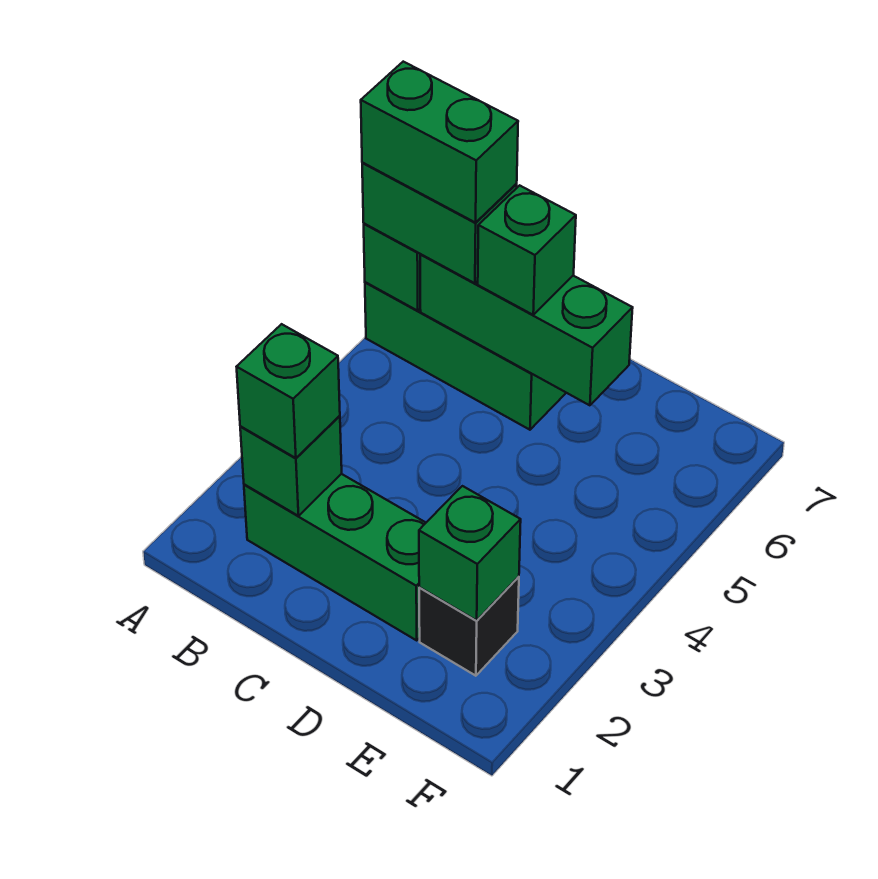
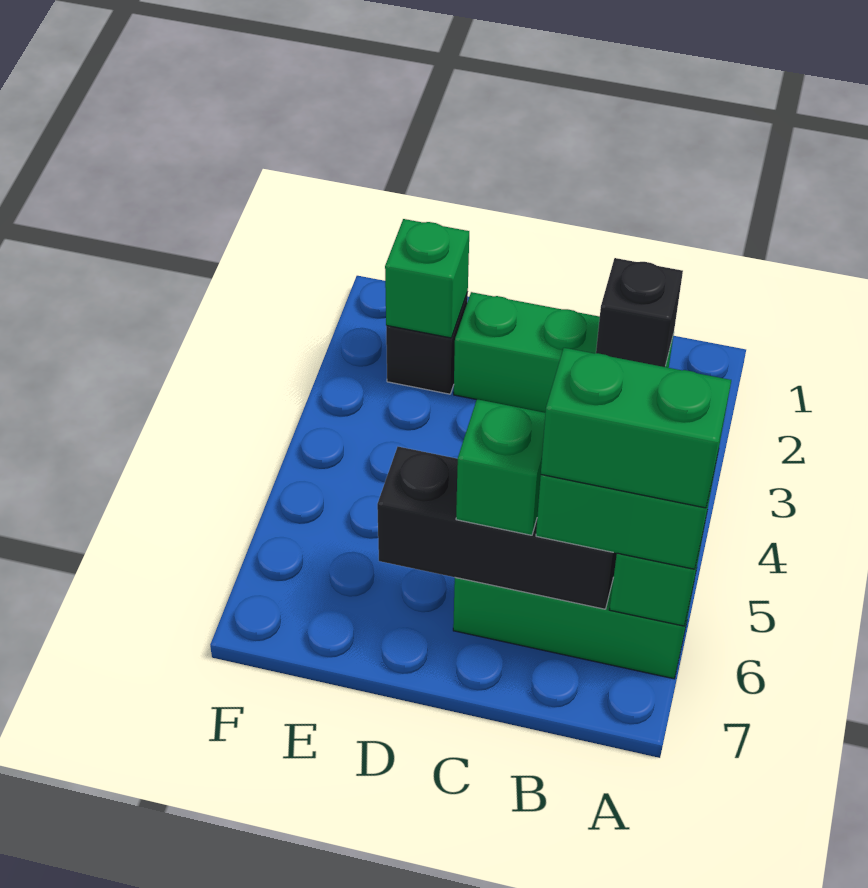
green 1x1 brick [240,416,342,516] -> black 1x1 brick [596,258,683,367]
green 1x1 brick [237,324,340,458] -> none
green 1x3 brick [420,254,633,405] -> black 1x3 brick [377,447,617,609]

